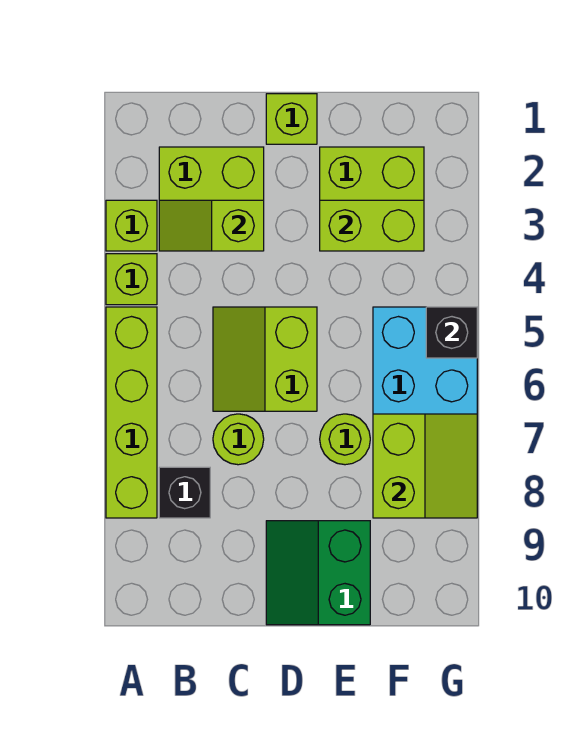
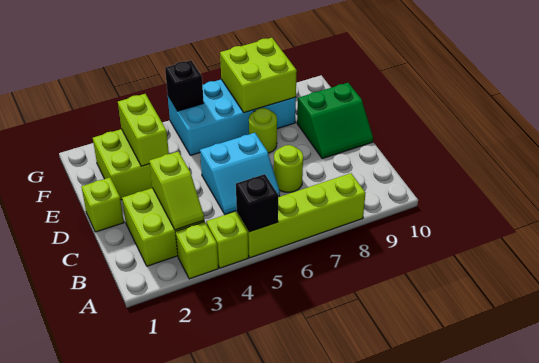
black 1x1 brick [159,467,210,518] -> black 1x1 brick moved to [236,174,278,232]
lime 2x2 slope [213,307,317,411] -> cyan 2x2 slope [200,133,280,214]
lime 2x2 slope [373,414,477,518] -> lime 2x2 brick [220,38,297,113]

